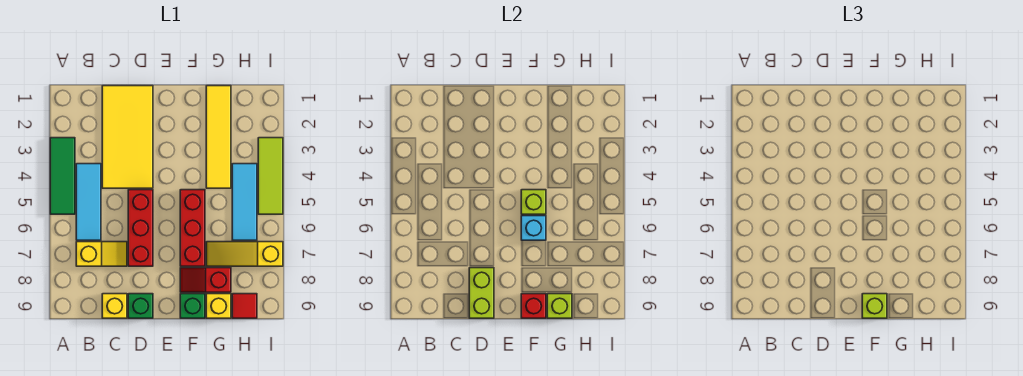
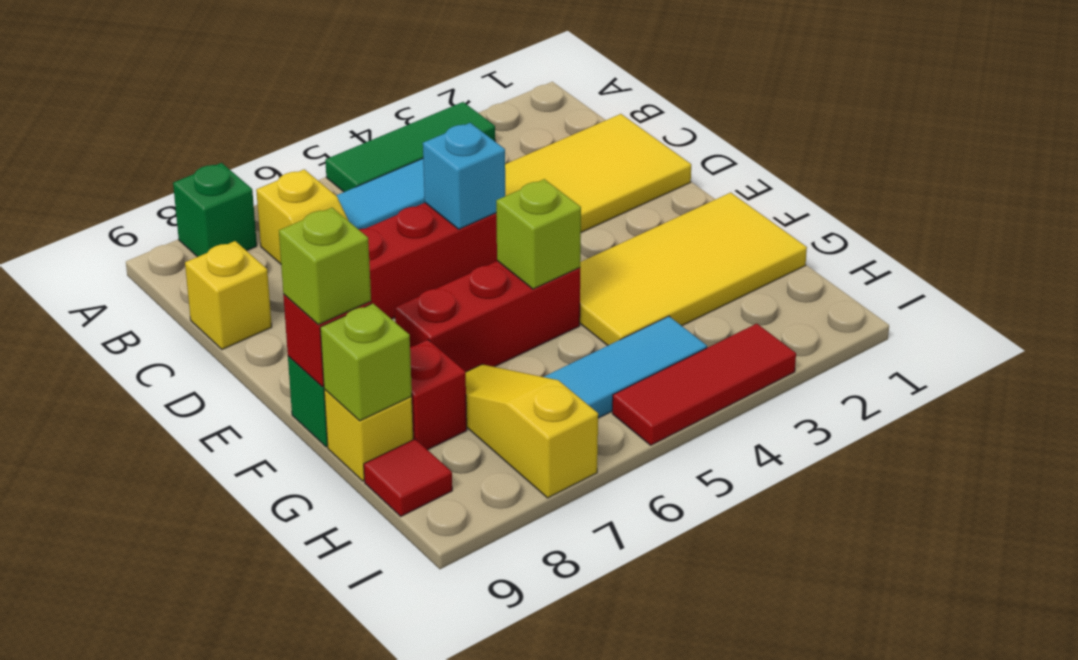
lime 1x2 brick [469,268,494,318] -> none
green 1x1 brick [128,294,153,318] -> green 1x1 brick moved to [173,163,257,257]
cyan 1x1 brick [521,216,546,240] -> cyan 1x1 brick moved to [423,123,505,229]
yellow 1x4 tile [206,86,231,188] -> yellow 2x4 tile [580,193,807,346]
lime 1x3 tile [258,138,283,214] -> red 1x3 tile [612,324,796,445]

